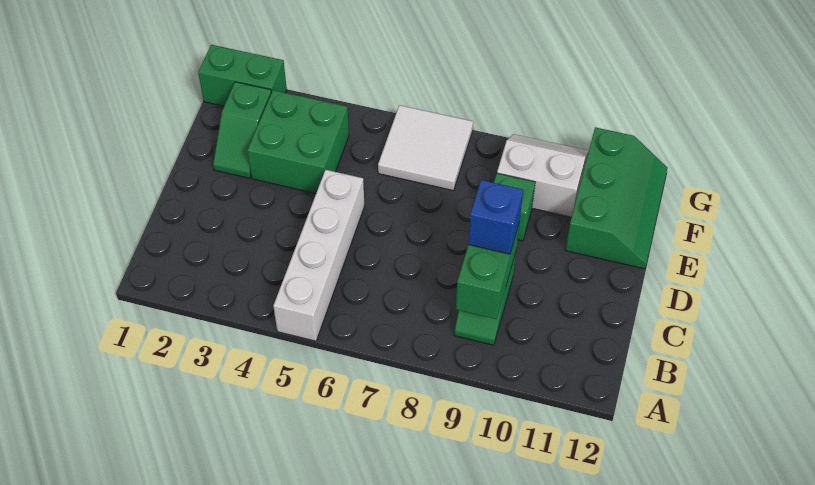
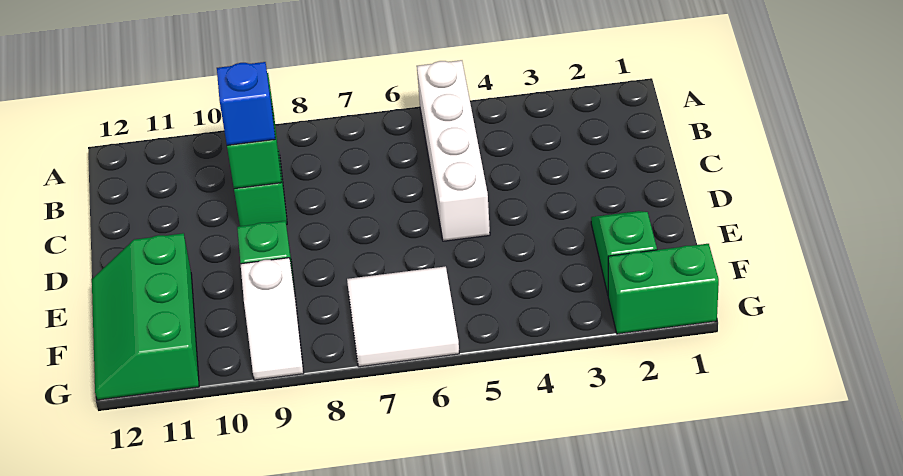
green 2x2 brick [247,90,349,193] -> none
white 2x2 slope [497,134,589,217] -> white 1x2 slope [241,258,304,380]

